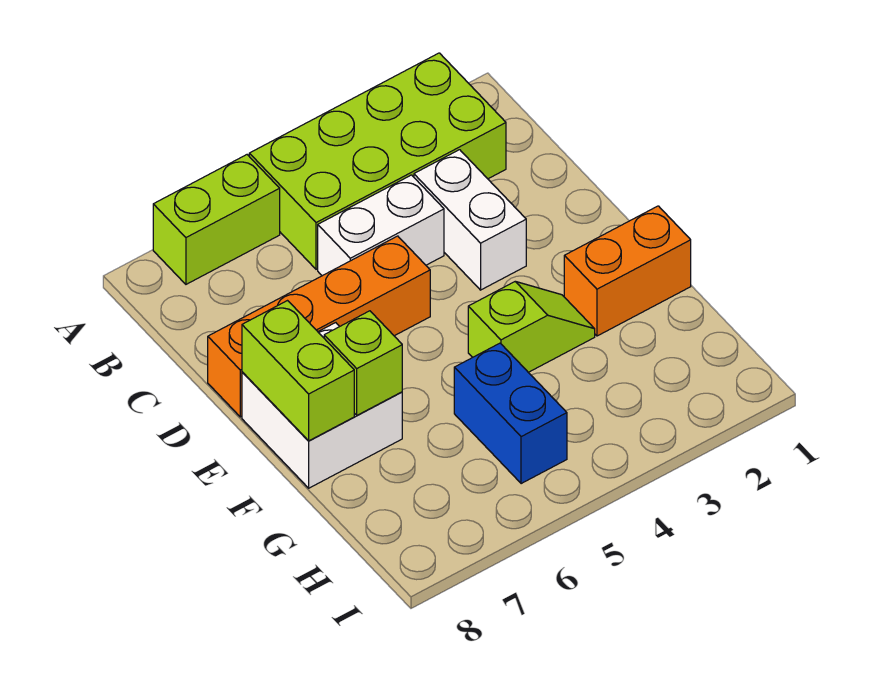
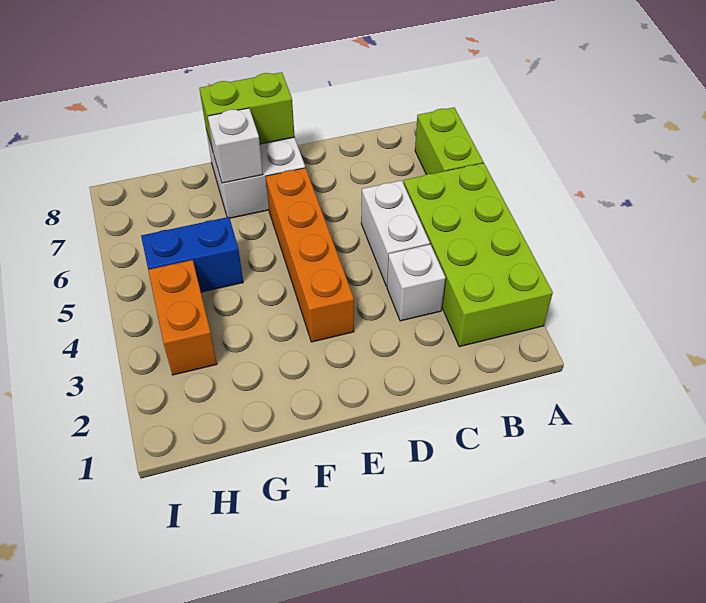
white 1x2 brick [414,150,526,290] -> white 1x1 brick [387,244,445,321]
orange 1x4 brick [208,236,430,417] -> orange 1x4 brick moved to [265,168,354,342]
orange 1x2 brick [564,206,691,336] -> orange 1x2 brick moved to [148,260,217,375]
lime 1x2 slope [468,282,595,372] -> none
lime 1x1 brick [324,311,402,415] -> white 1x1 brick [208,108,263,183]

